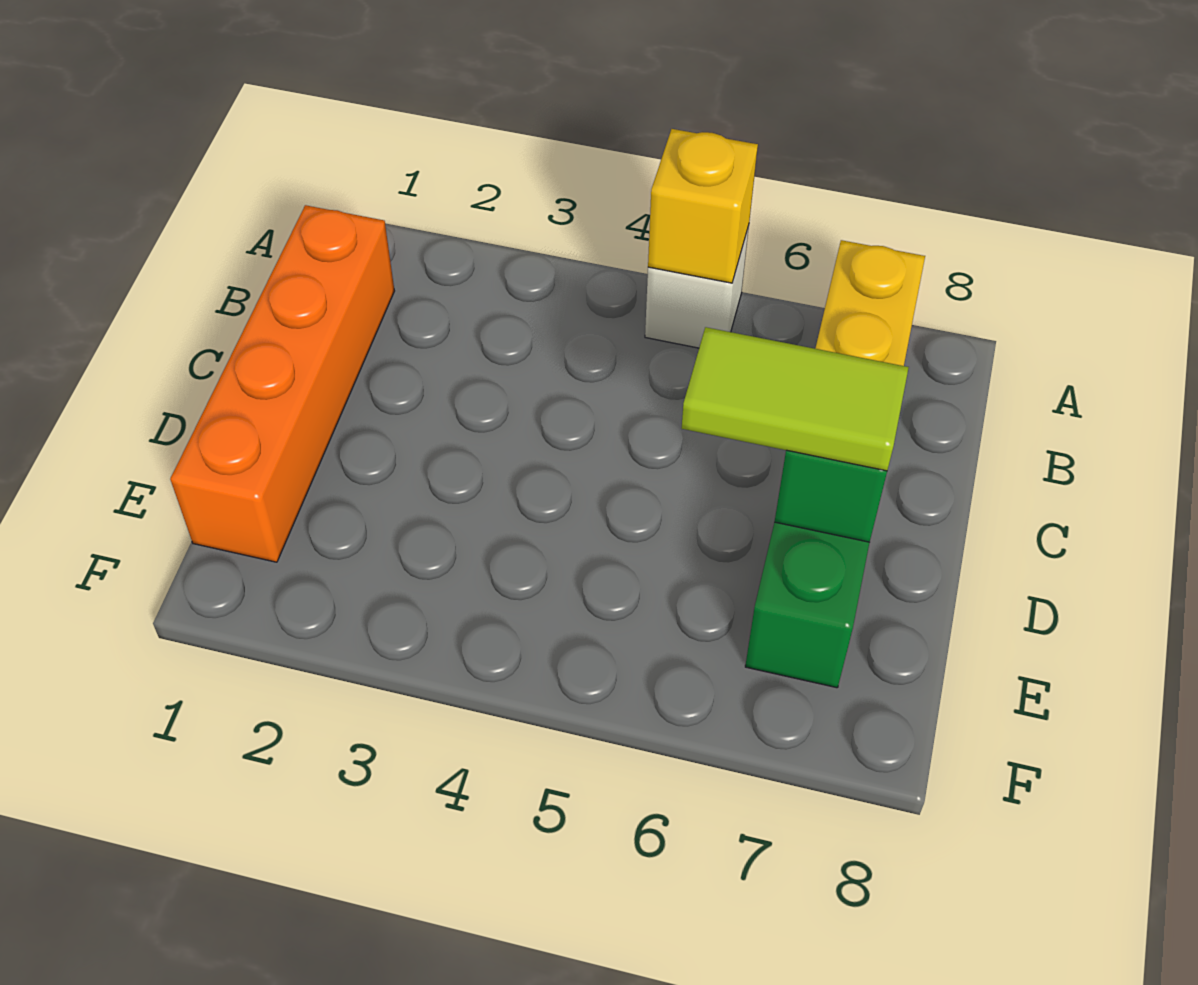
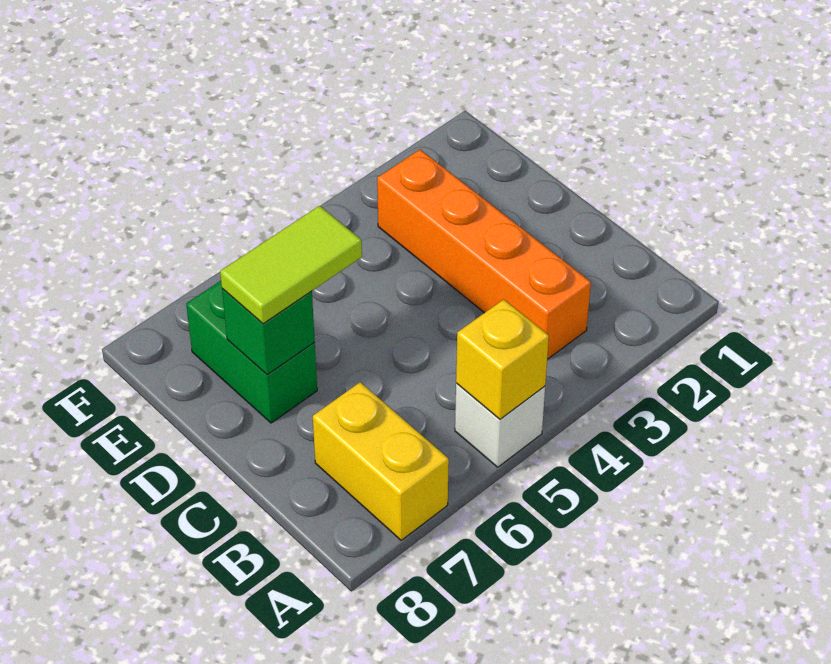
orange 1x4 brick [170,205,394,562] -> orange 1x4 brick moved to [377,150,591,359]

